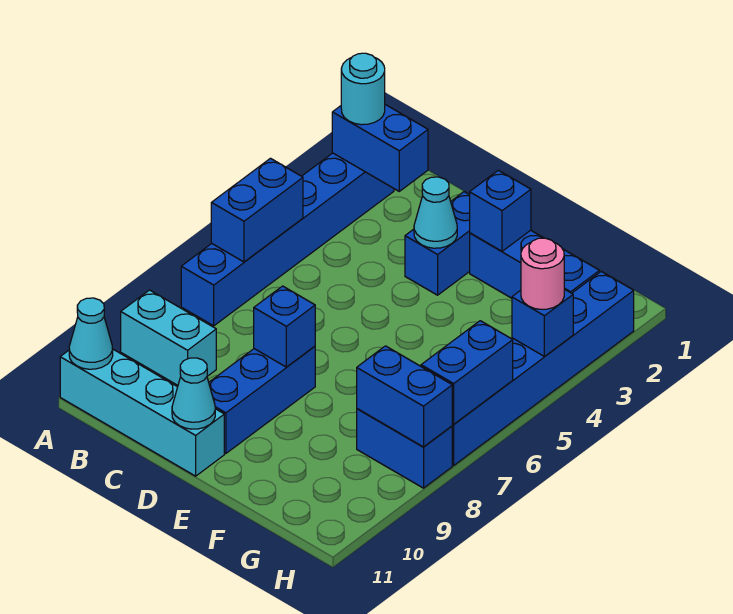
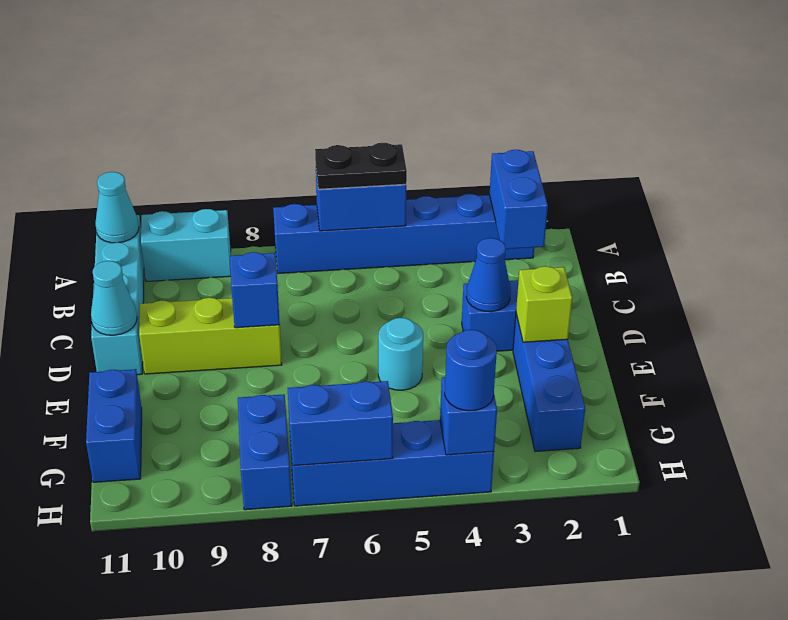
cyan 1x1 round brick [341,53,385,125] -> cyan 1x1 round brick moved to [378,318,423,390]
none -> black 1x2 plate [315,143,407,189]
cyan 1x2 brick [121,290,216,385] -> cyan 1x2 brick turned to [141,209,231,282]
cyan 1x1 cone [414,177,457,248] -> blue 1x1 cone [466,238,511,312]
blue 1x3 brick [209,346,315,454] -> lime 1x3 brick [139,298,282,374]
blue 1x1 brick [469,170,531,251] -> lime 1x1 brick [516,266,572,342]
blue 1x2 brick [357,346,452,447] -> blue 1x2 brick moved to [86,369,142,482]
blue 1x6 brick [452,272,634,465] -> blue 1x4 brick [290,420,494,506]
pink 1x1 round brick [521,238,564,309] -> blue 1x1 round brick [445,330,497,411]

